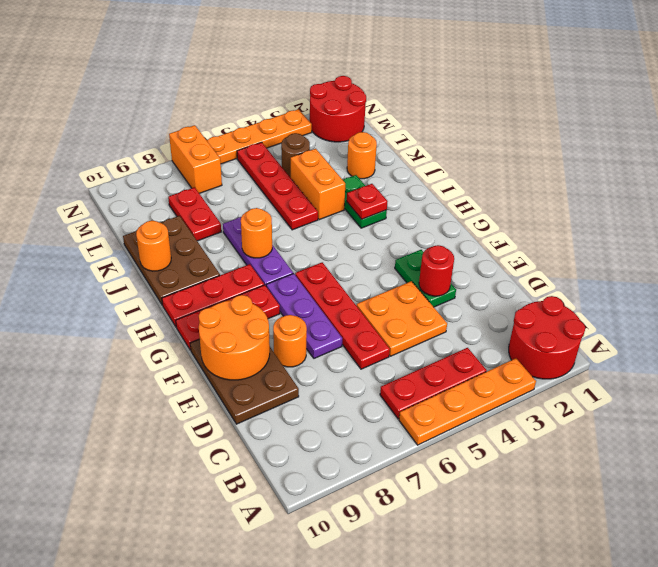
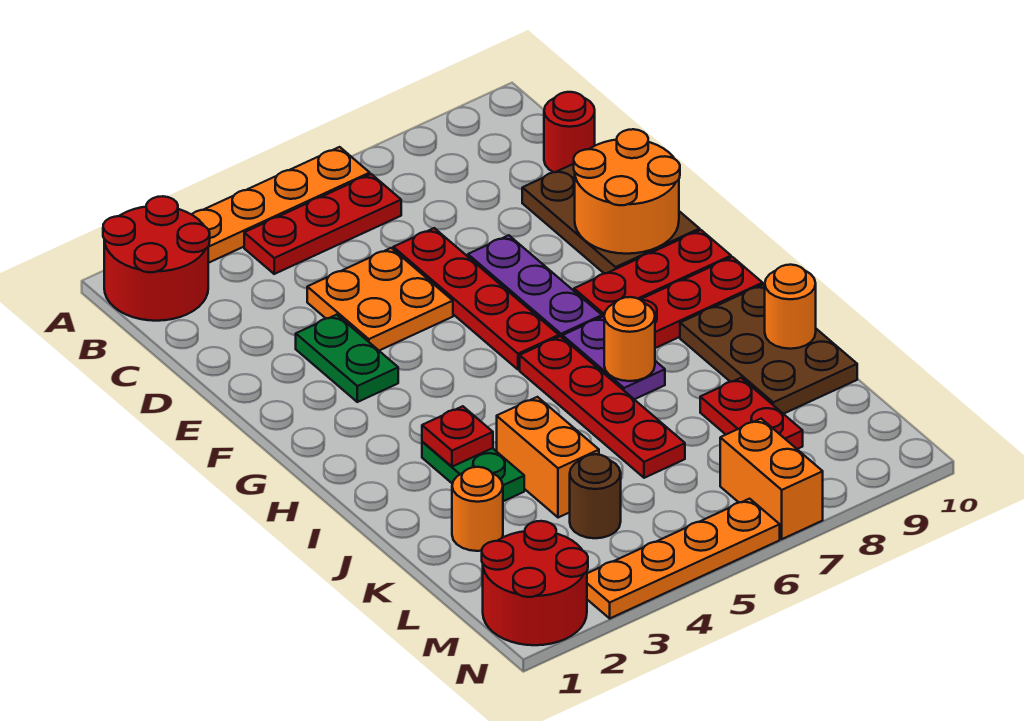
red 1x1 round brick [419,245,454,296] -> red 1x1 round brick moved to [544,92,595,172]
orange 1x1 round brick [273,315,307,367] -> none
purple 1x3 plate [223,217,293,285] -> purple 1x2 plate [563,317,665,399]
red 1x4 plate [237,142,318,230] -> red 1x4 plate moved to [520,336,685,478]

